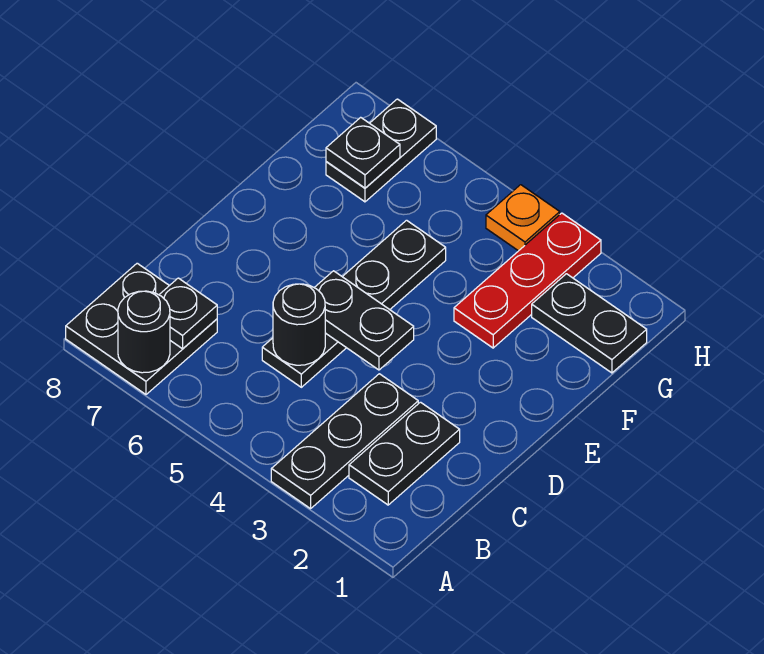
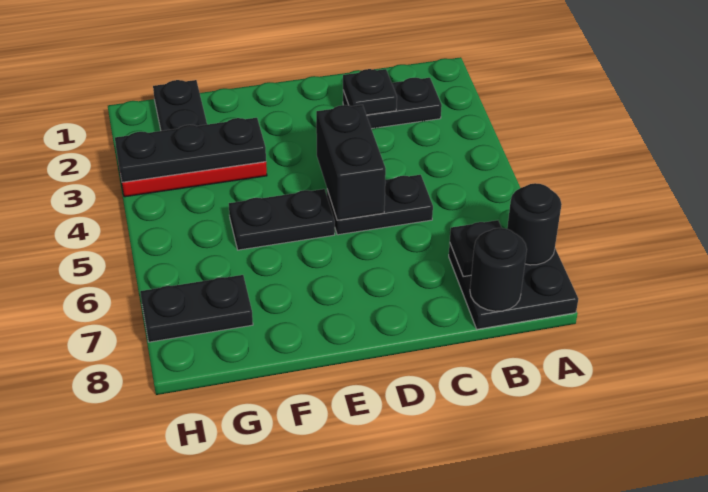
black 1x3 plate [271,374,418,509] -> black 1x3 plate moved to [115,118,266,182]
black 1x1 round brick [273,284,325,365] -> black 1x1 round brick moved to [470,228,527,311]
black 1x2 plate [314,271,414,370] -> black 1x2 brick [316,105,386,220]
black 1x1 plate [326,117,400,188] -> black 1x1 plate moved to [343,69,397,115]
orange 1x1 plate [486,185,560,251] -> none

